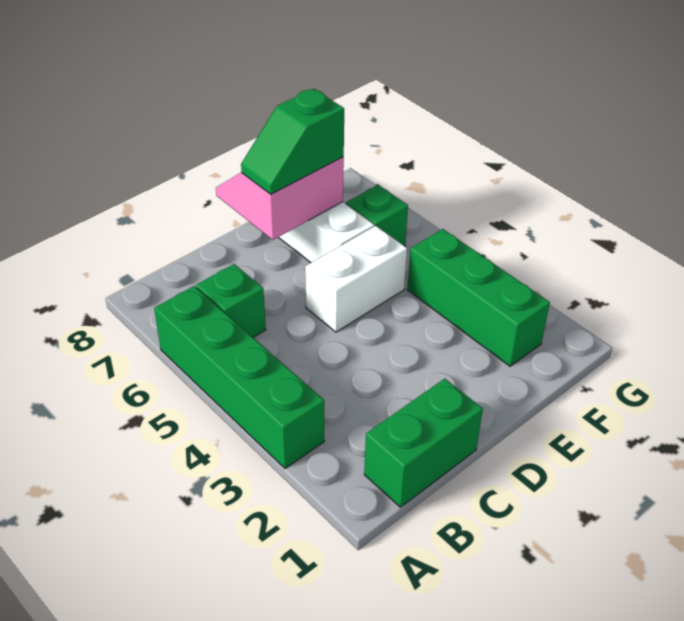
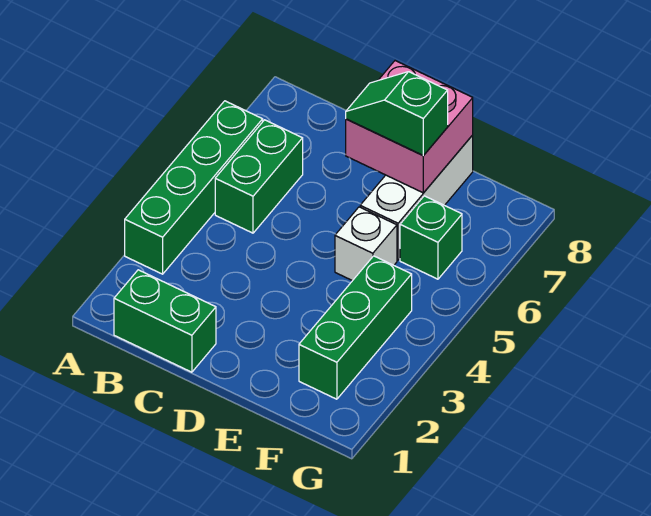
green 1x1 brick [196,264,266,337] -> green 1x2 brick [215,120,303,233]
white 1x2 brick [305,226,407,332] -> white 1x1 brick [335,207,397,281]
pink 2x2 slope [216,157,344,240] -> pink 2x2 brick [346,61,473,193]

